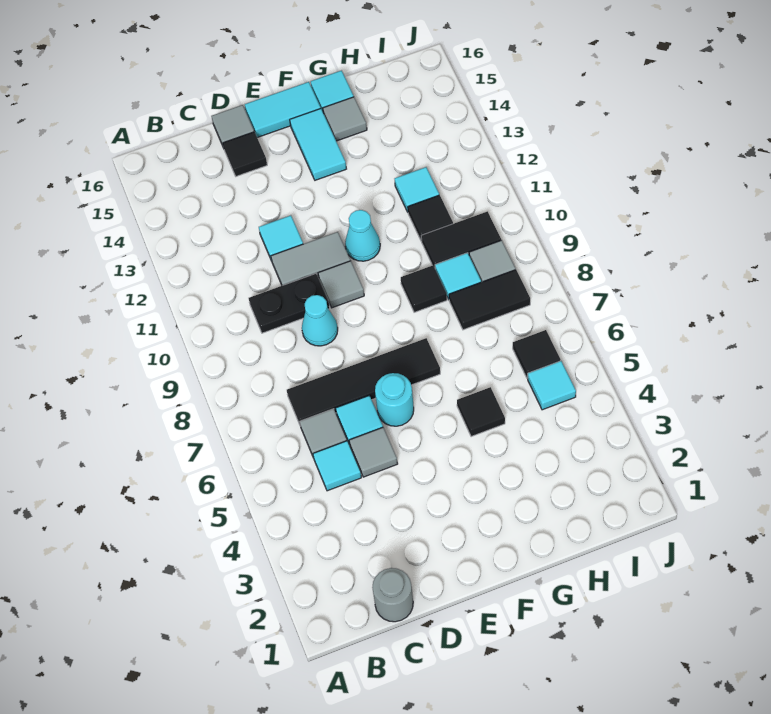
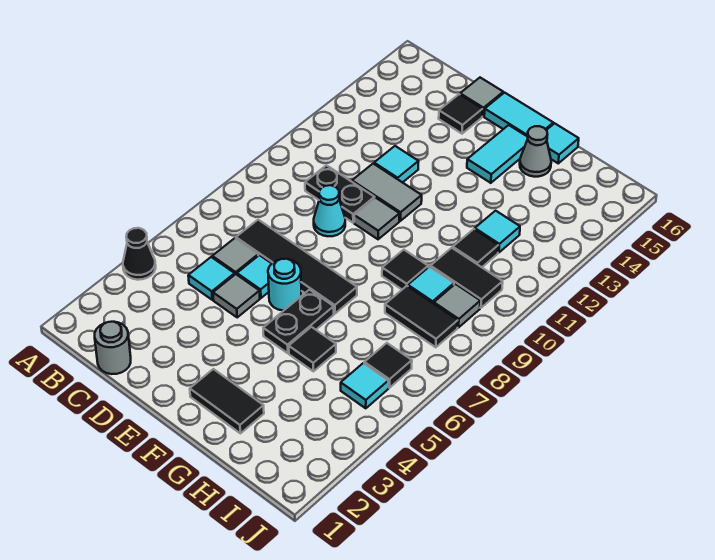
none -> black 1x1 cone [123,228,156,280]
none -> black 1x2 tile [190,369,264,433]
none -> black 1x2 plate [263,290,334,353]
cyan 1x1 cone [345,210,380,261] -> none
grey 1x1 tile [323,97,367,141] -> grey 1x1 cone [520,126,551,177]

